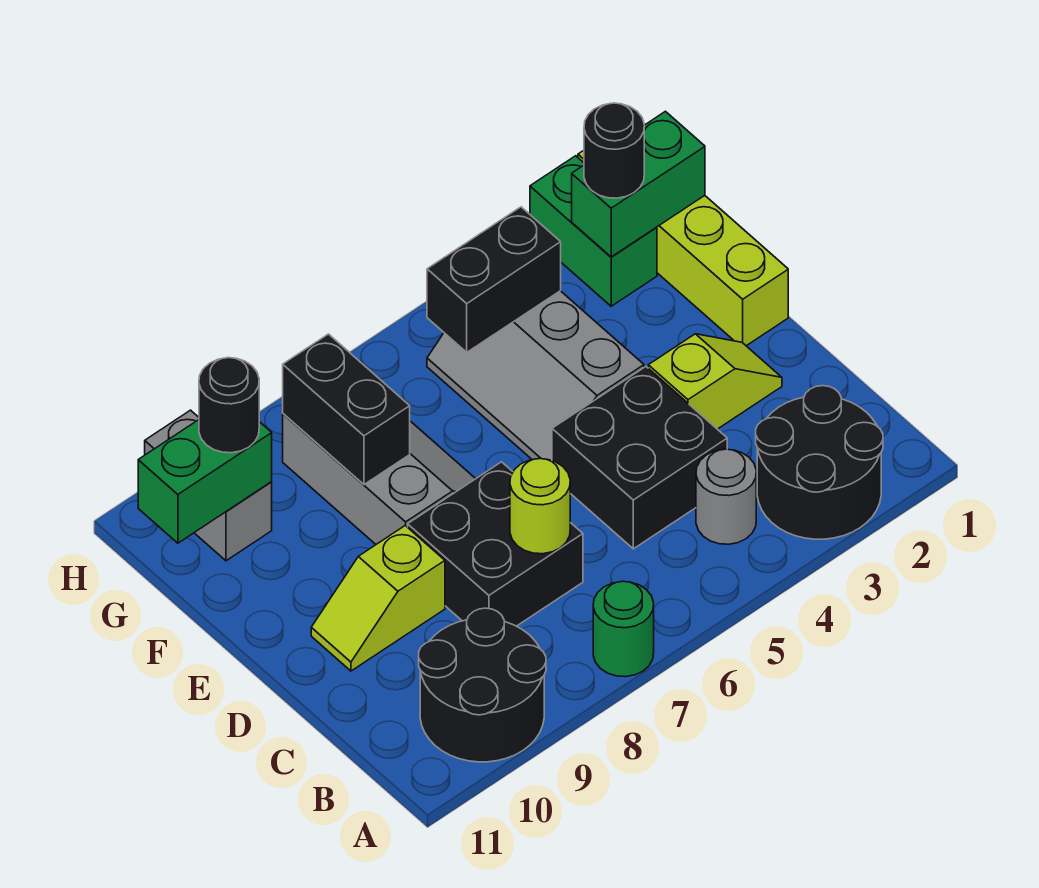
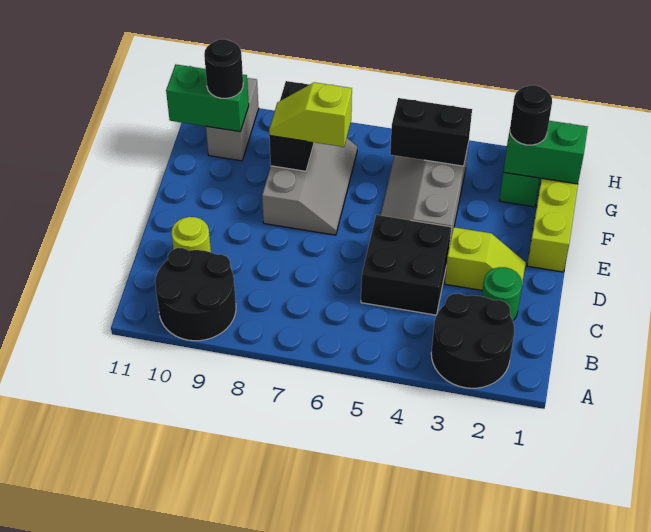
green 1x1 round brick [593,581,654,677] -> green 1x1 round brick moved to [482,267,522,320]
grey 1x1 round brick [696,449,756,544] -> none
black 2x2 brick [408,462,583,626] -> none
lime 1x1 round brick [510,459,570,554] -> lime 1x1 round brick moved to [171,217,211,252]
lime 1x2 slope [311,526,445,671] -> lime 1x2 slope moved to [269,82,352,147]

